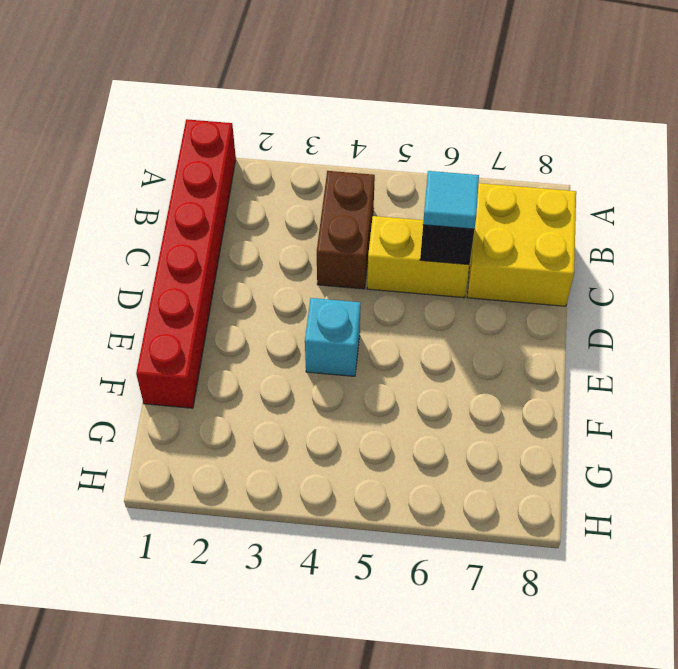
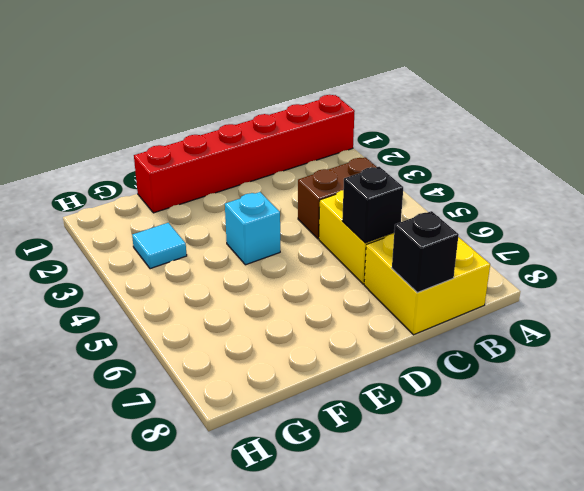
cyan 1x1 tile [423,171,479,229] -> cyan 1x1 tile moved to [132,223,187,269]
none -> black 1x1 brick [392,211,459,293]

